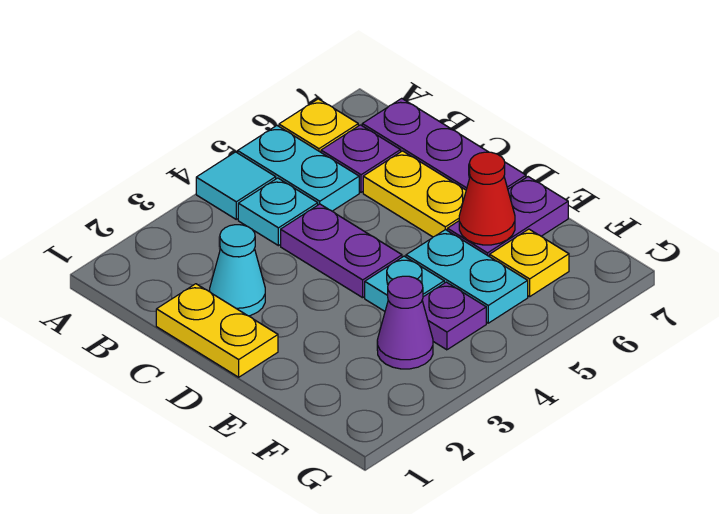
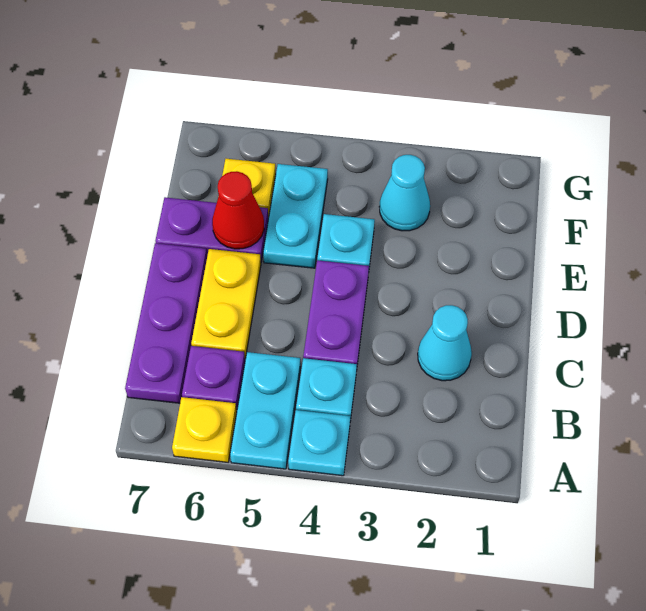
cyan 1x1 tile [196,152,276,219] -> cyan 1x1 plate [288,410,350,476]
yellow 1x2 plate [156,284,278,377] -> none
purple 1x1 cone [377,276,433,369] -> cyan 1x1 cone [379,155,430,231]
purple 1x1 plate [422,282,486,350] -> none

